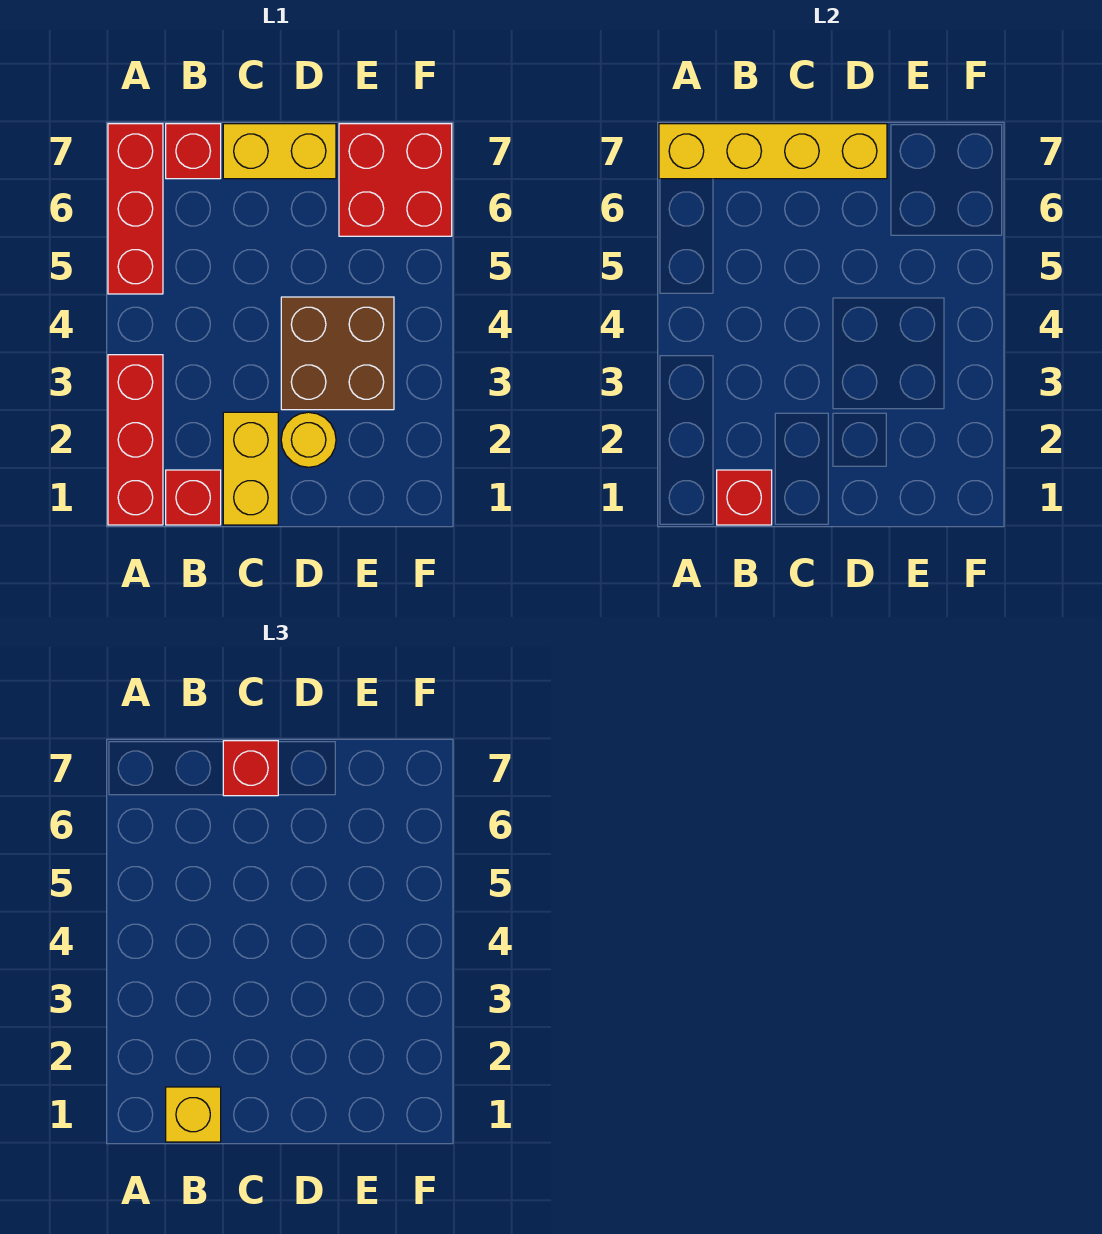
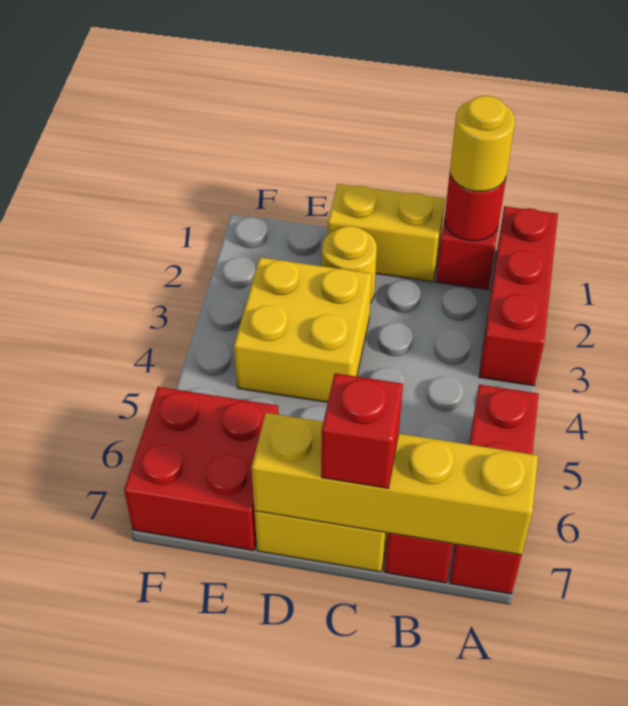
red 1x1 brick [717,470,772,525] -> red 1x1 round brick [445,174,506,241]
yellow 1x1 brick [166,1087,221,1142] -> yellow 1x1 round brick [450,96,515,192]
yellow 1x2 brick [223,412,278,525] -> yellow 1x2 brick turned to [328,184,445,282]
brown 2x2 brick [281,297,394,410] -> yellow 2x2 brick [234,258,372,402]

